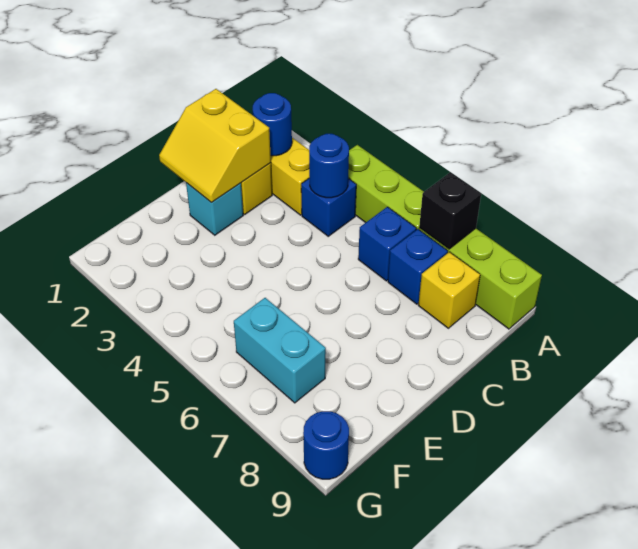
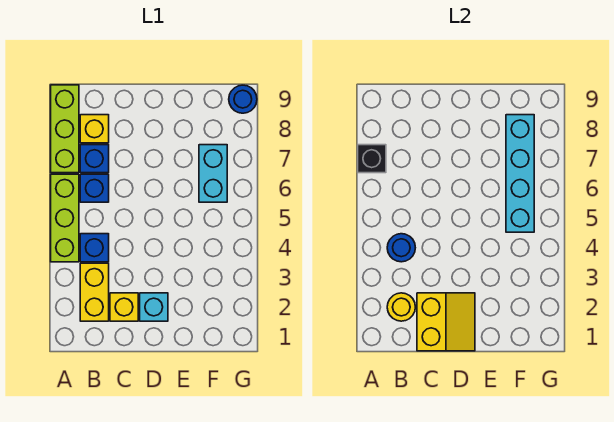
blue 1x1 round brick [253,93,292,156] -> yellow 1x1 round brick [387,293,415,321]
none -> cyan 1x4 brick [506,115,534,232]

